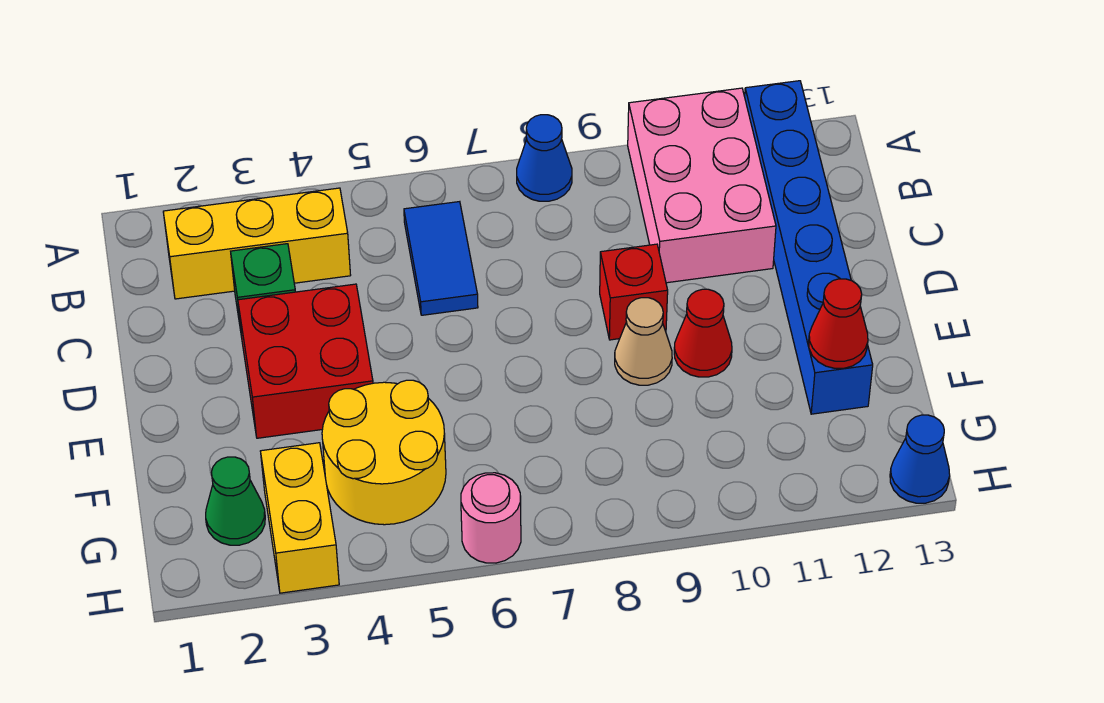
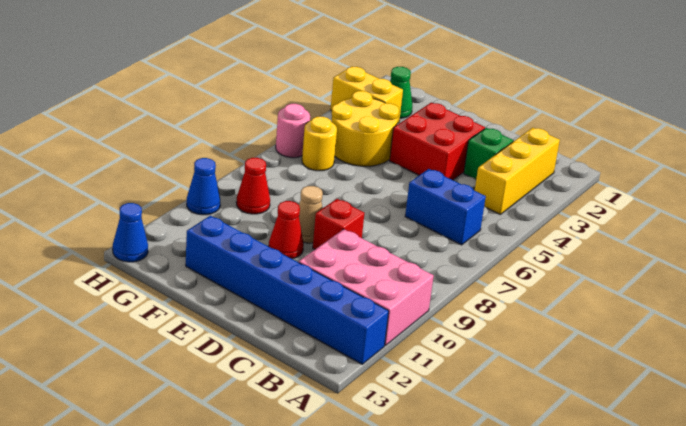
blue 1x1 cone [517,115,572,201] -> blue 1x1 cone moved to [187,158,220,215]
blue 1x2 tile [404,202,478,315] -> blue 1x2 brick [405,169,486,245]
red 1x1 cone [809,279,868,368] -> red 1x1 cone moved to [236,158,270,214]
none -> yellow 1x1 round brick [302,117,337,171]

